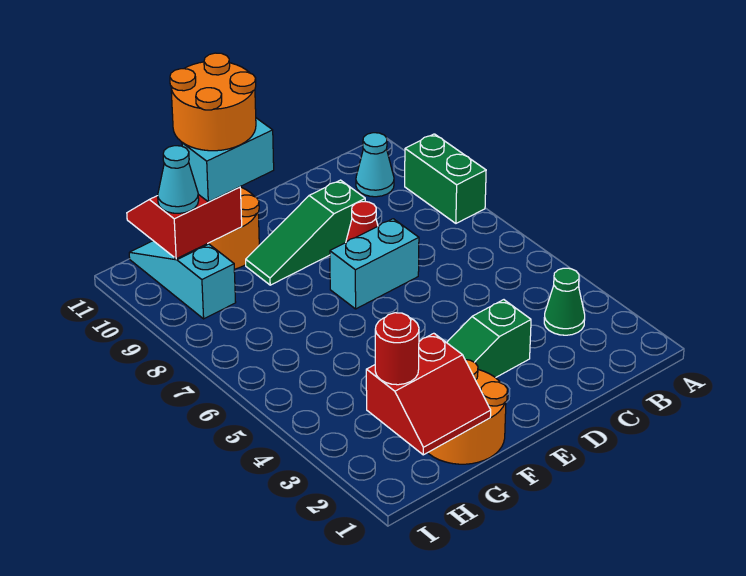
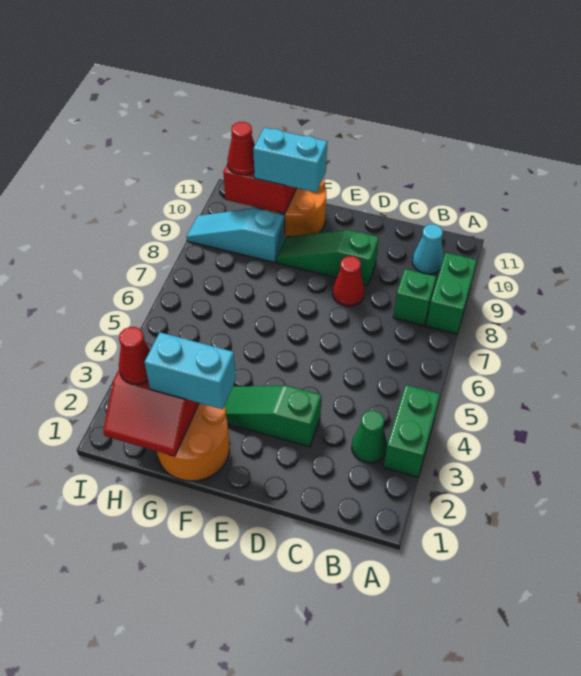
none -> green 1x2 brick [384,385,440,477]
none -> green 1x1 brick [393,269,436,326]
cyan 1x2 brick [330,219,419,309] -> cyan 1x2 brick moved to [144,332,236,409]
orange 2x2 round brick [170,53,256,151] -> none
red 1x1 round brick [375,313,419,385] -> red 1x1 cone [119,327,150,385]
cyan 1x3 slope [129,241,236,319] -> cyan 1x3 slope turned to [187,208,285,263]
cyan 1x1 cone [158,146,199,213] -> red 1x1 cone [227,122,255,175]

